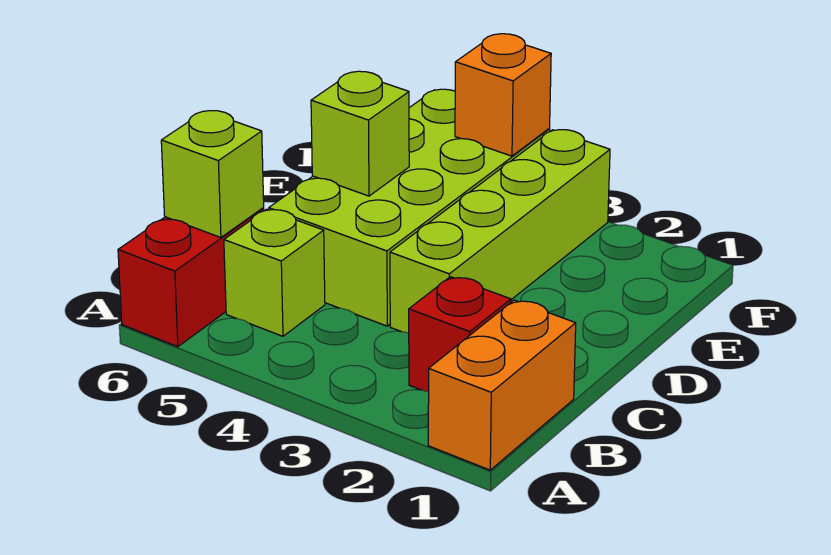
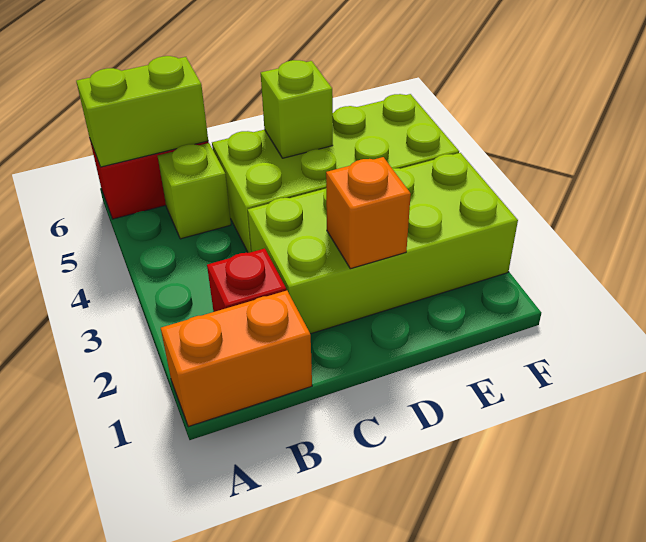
lime 1x1 brick [161,111,264,238] -> lime 1x2 brick [76,56,208,167]
lime 1x4 brick [390,130,610,333] -> lime 2x4 brick [248,153,518,334]
orange 1x1 brick [455,34,551,156] -> orange 1x1 brick moved to [326,157,411,269]

